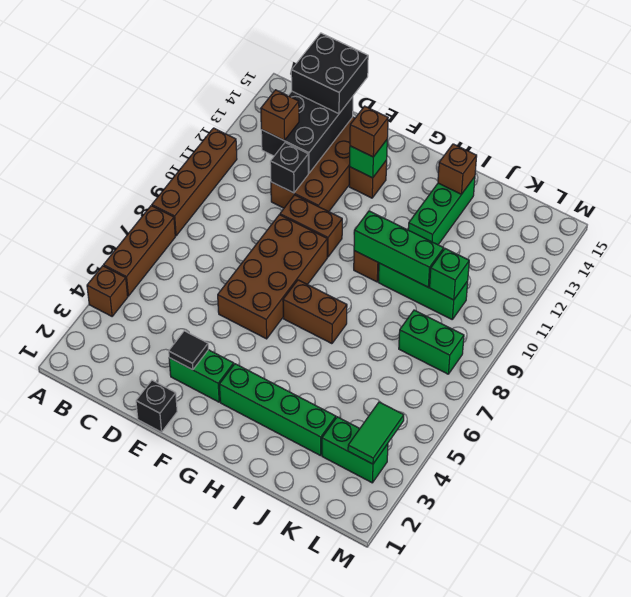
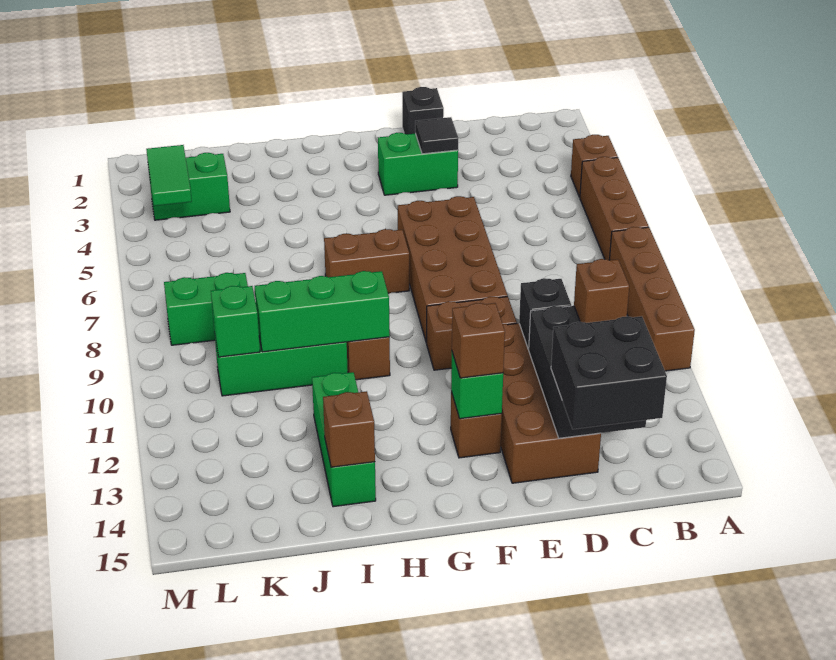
green 1x4 brick [219,364,336,456] -> none

